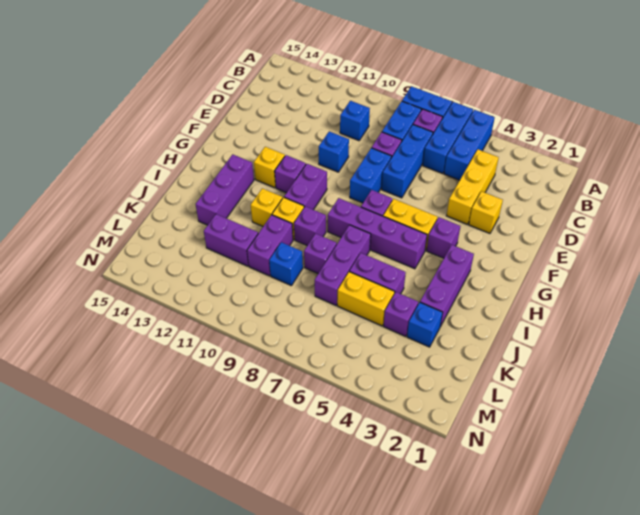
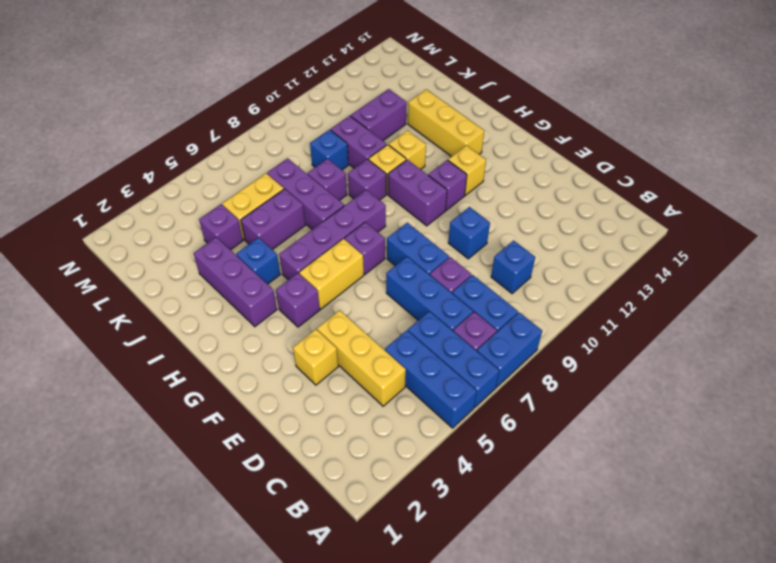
purple 1x3 brick [196,154,254,225] -> yellow 1x3 brick [408,89,484,157]
blue 1x1 brick [407,303,443,347] -> blue 1x1 brick moved to [236,238,280,284]

